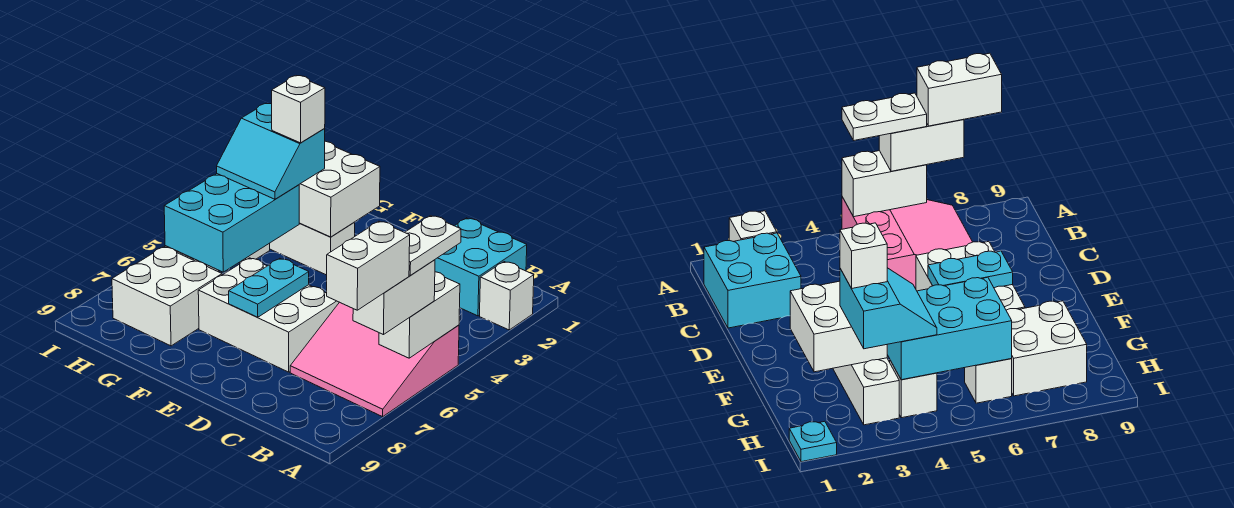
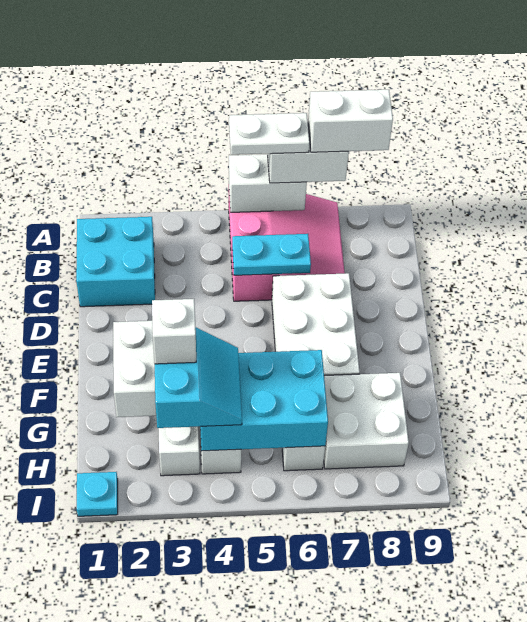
white 1x1 brick [480,262,534,330] -> none
cyan 1x2 plate [229,258,309,317] -> cyan 1x2 plate moved to [232,234,311,275]

